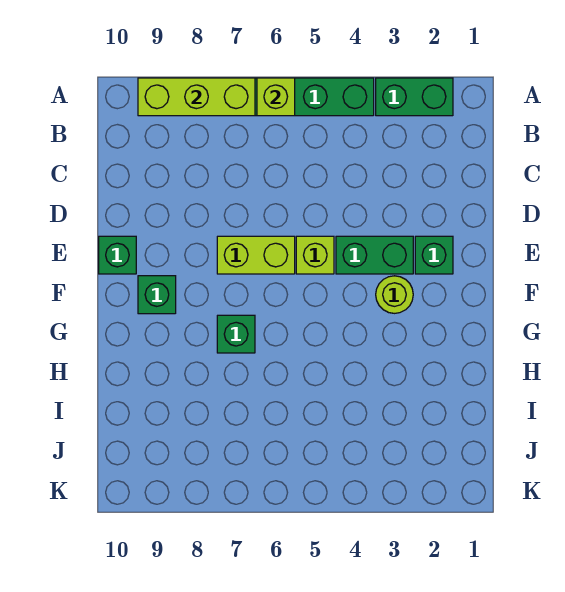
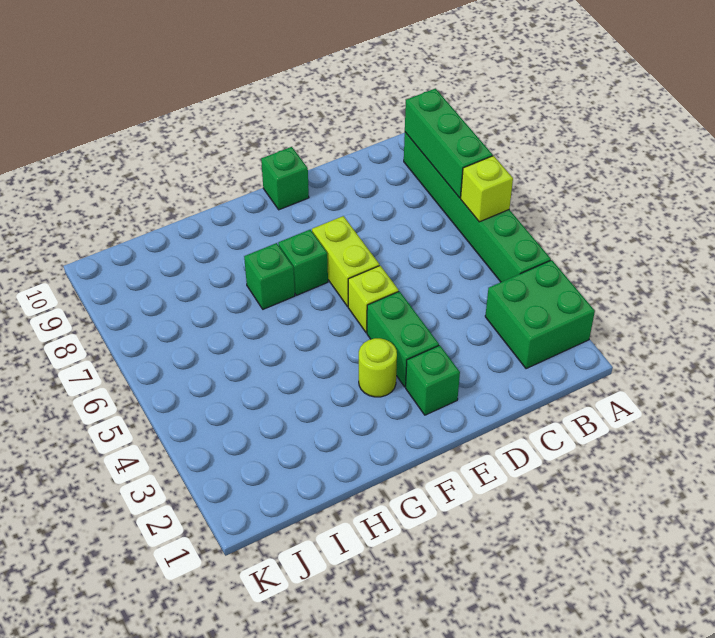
green 1x2 brick [376,78,453,116] -> green 2x2 brick [485,260,595,369]
lime 1x3 brick [138,78,255,116] -> green 1x3 brick [405,88,493,198]
green 1x1 brick [138,276,176,314] -> green 1x1 brick moved to [278,230,328,295]

